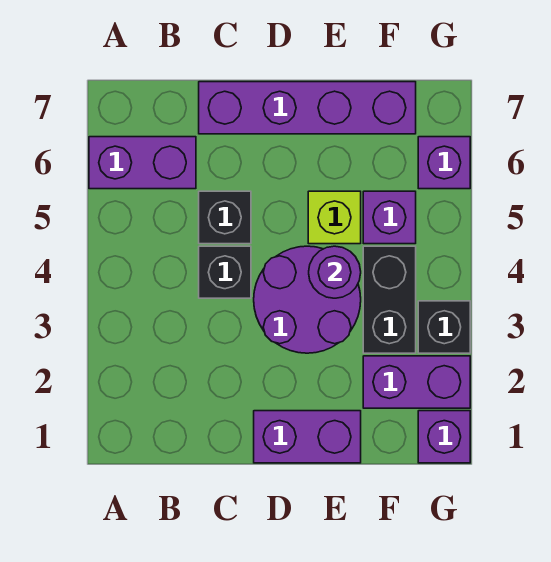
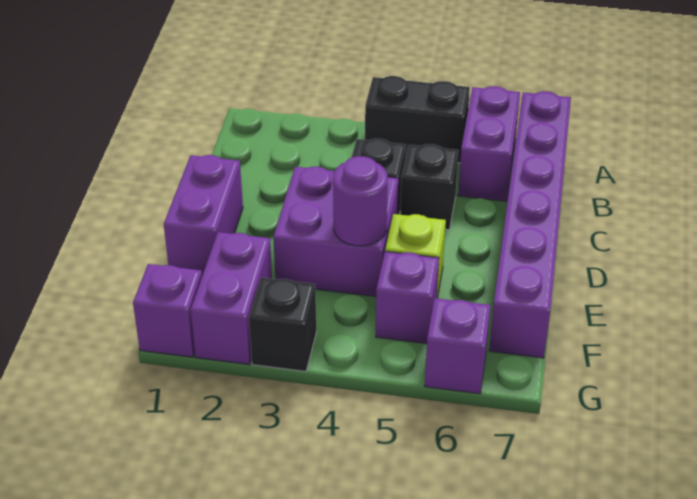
purple 1x4 brick [199,82,416,134] -> purple 1x6 brick [489,91,571,358]
purple 2x2 round brick [254,246,361,353] -> purple 2x2 brick [273,167,398,297]
black 1x2 brick [363,246,416,353] -> black 1x2 brick moved to [365,76,470,163]

